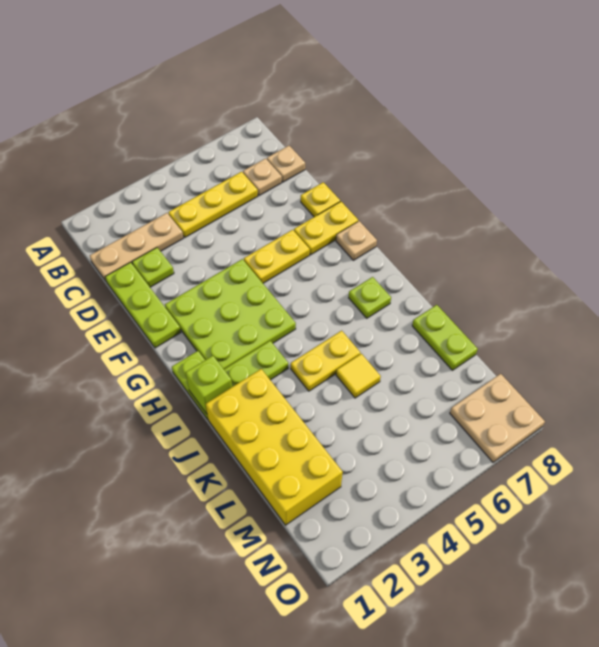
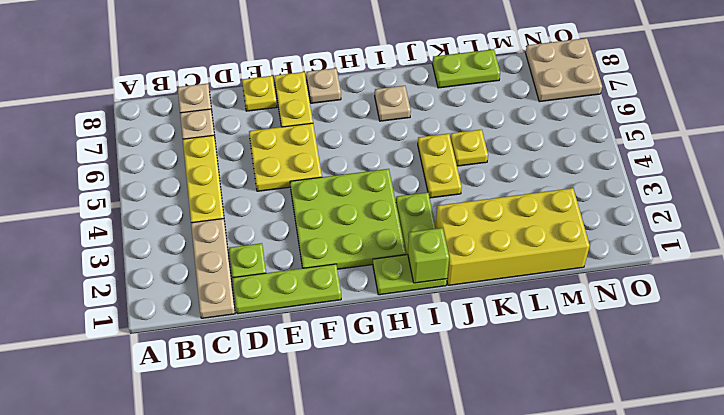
yellow 1x2 plate [244,230,310,283] -> yellow 2x2 plate [249,123,322,191]
lime 1x1 plate [349,277,391,318] -> tan 1x1 plate [375,86,411,121]
yellow 1x1 tile [336,354,381,398] -> yellow 1x1 plate [450,129,488,166]

